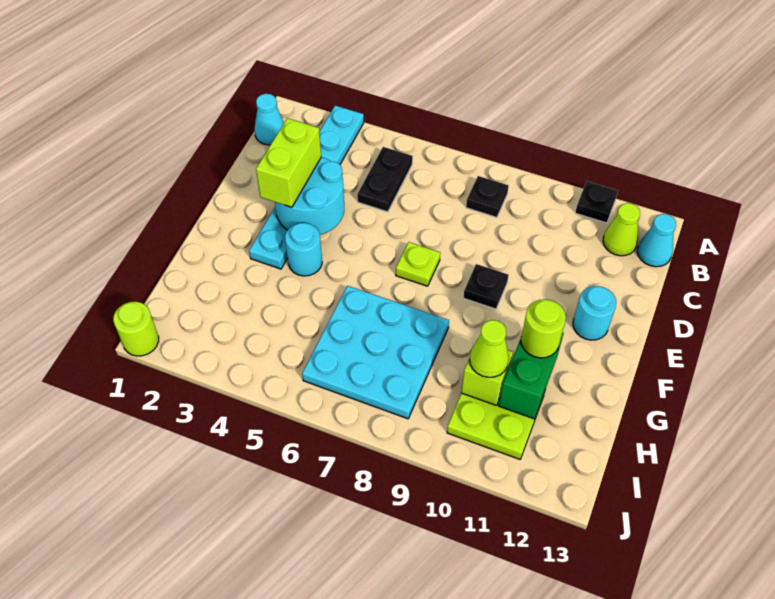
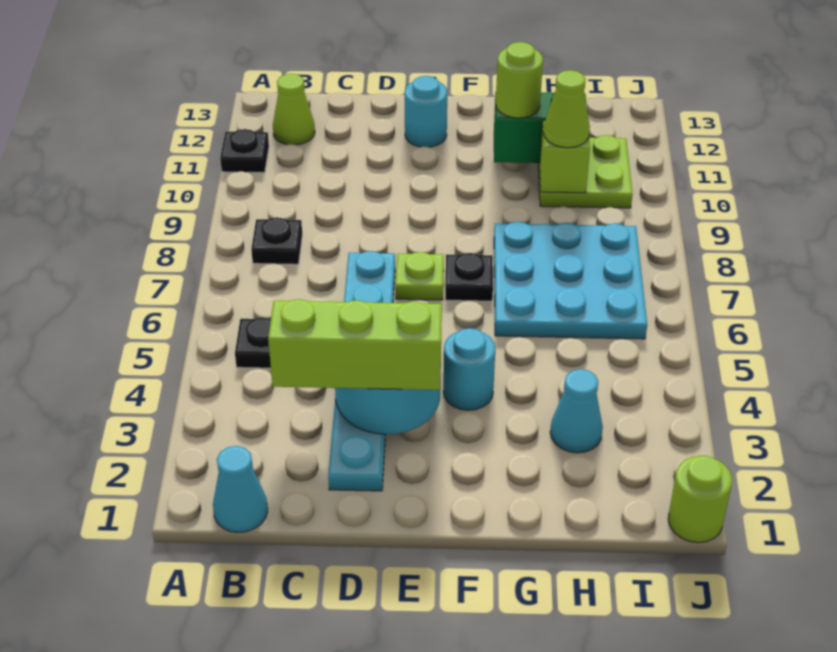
cyan 1x6 plate [249,106,364,269] -> cyan 1x6 plate turned to [328,251,395,491]
cyan 1x1 cone [637,214,676,267] -> cyan 1x1 cone moved to [550,369,603,453]
lime 1x2 brick [256,118,321,207] -> lime 1x3 brick [268,299,442,390]
black 1x1 plate [463,264,508,309] -> black 1x1 plate moved to [445,253,493,301]

